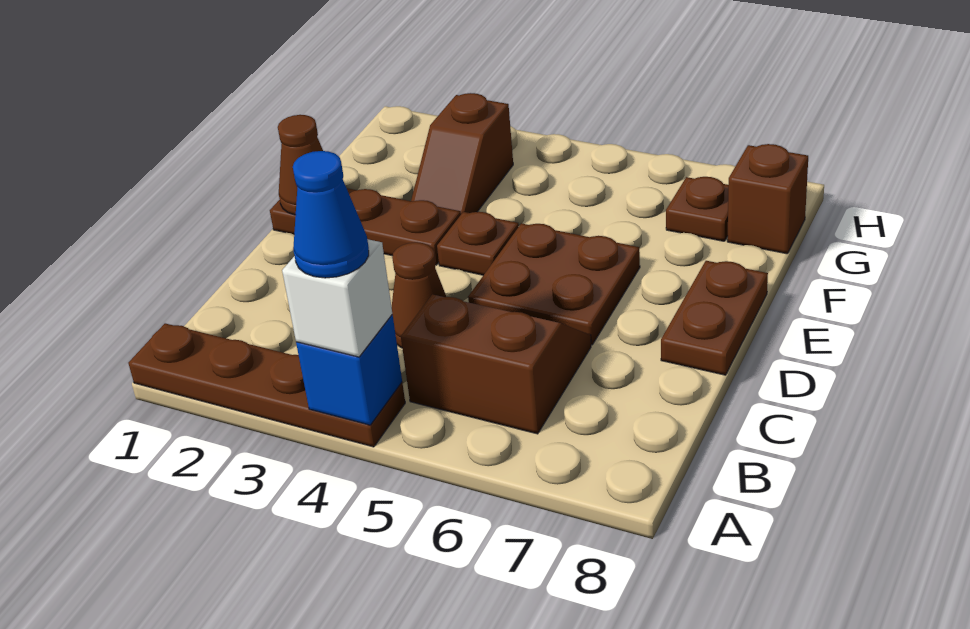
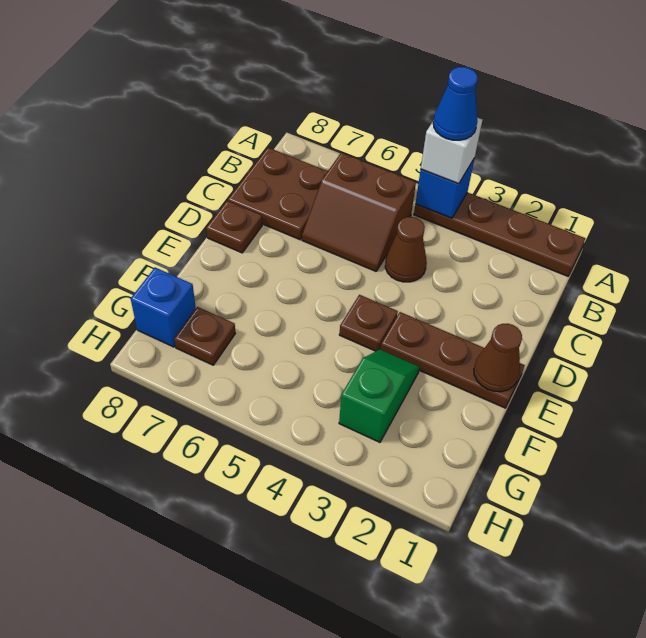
brown 2x2 plate [468,223,640,345] -> brown 2x2 plate moved to [228,148,328,240]
brown 1x2 plate [661,261,768,375] -> brown 1x1 plate [206,201,262,253]
brown 1x2 slope [411,93,513,214] -> green 1x2 slope [339,349,420,442]
brown 1x1 brick [727,144,808,254] -> blue 1x1 brick [131,268,196,347]

